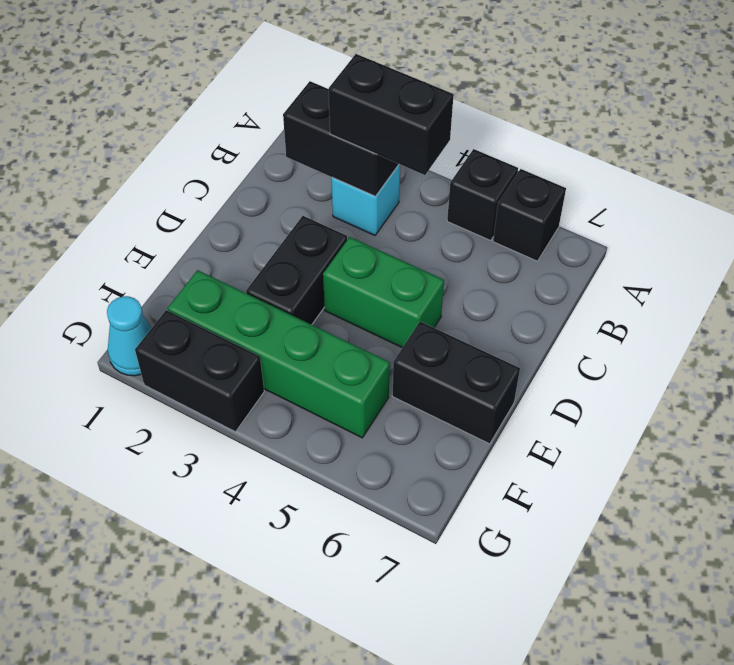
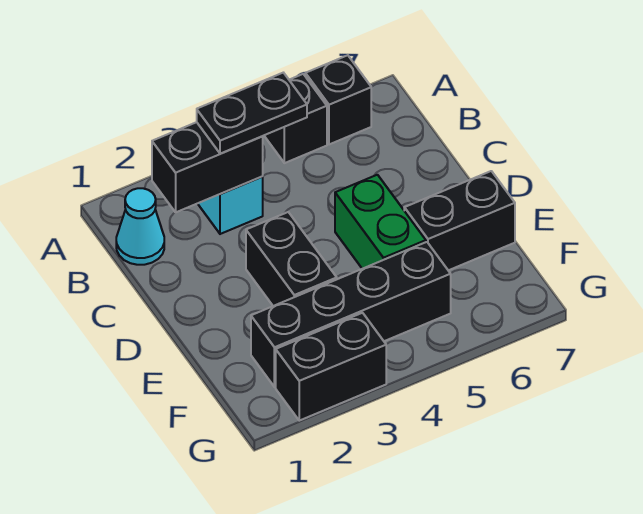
black 1x2 brick [329,54,454,175] -> black 1x2 plate [197,73,307,154]
green 1x2 brick [323,237,444,348] -> green 1x2 brick turned to [335,175,426,269]
green 1x4 brick [168,270,390,438] -> black 1x4 brick [251,242,451,387]
cyan 1x1 cone [107,296,151,376] -> cyan 1x1 cone moved to [116,188,164,265]

